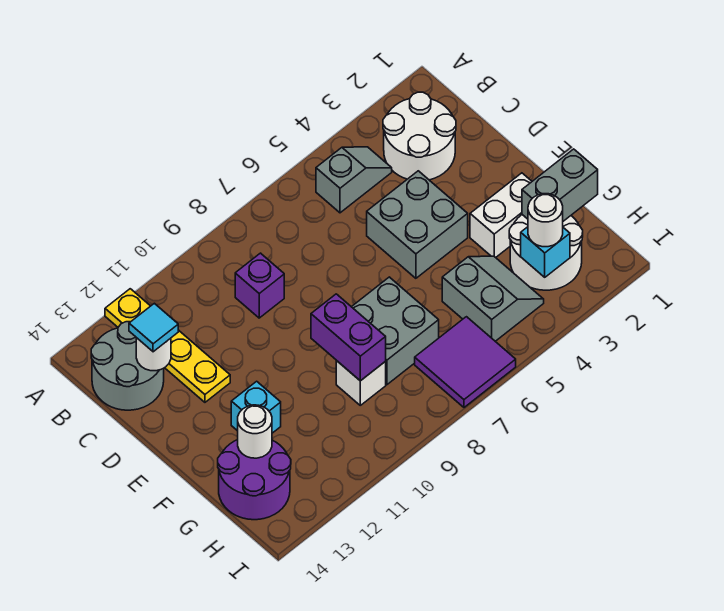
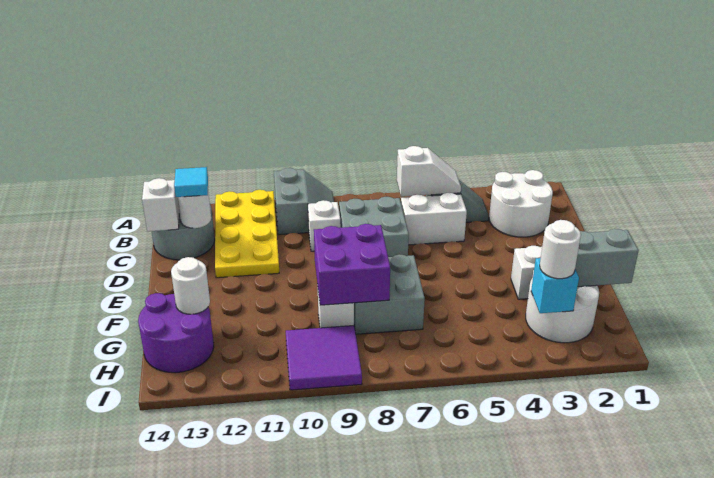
yellow 1x4 plate [105,289,230,402] -> yellow 2x4 plate [215,190,279,278]
none -> white 1x2 slope [397,146,461,197]
none -> white 1x2 brick [401,193,467,245]
purple 1x1 brick [235,253,284,318] -> white 1x1 brick [308,200,341,251]
none -> white 1x1 brick [142,178,179,231]
grey 2x2 brick [367,171,468,278] -> grey 2x2 brick moved to [339,197,409,257]
purple 1x2 brick [311,294,386,381] -> purple 2x2 brick [314,224,390,305]
cyan 1x1 brick [231,381,281,433] -> none
grey 2x2 slope [442,256,544,341] -> grey 2x2 slope moved to [274,168,334,235]
purple 2x2 tile [415,317,516,407] -> purple 2x2 tile moved to [286,326,362,390]

